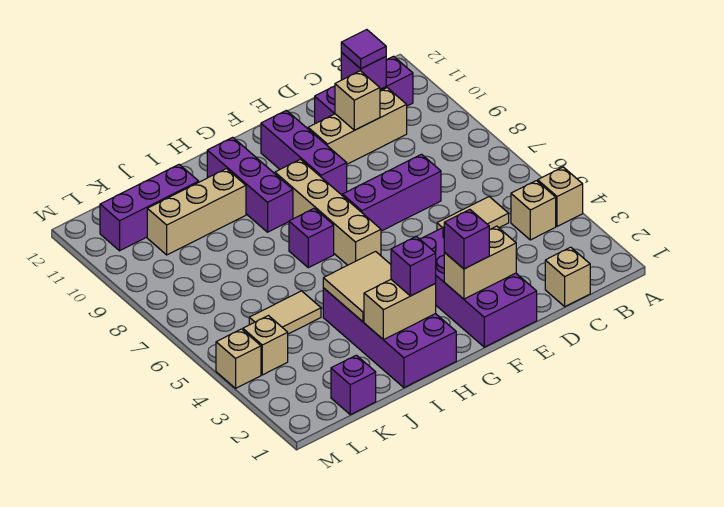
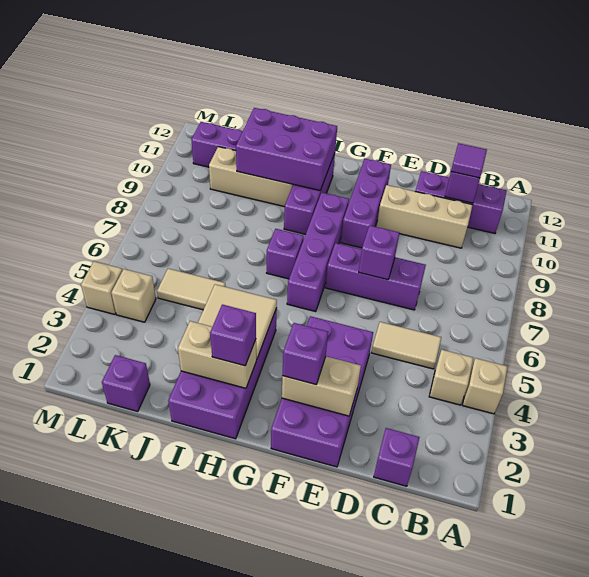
tan 1x1 brick [545,247,590,306] -> purple 1x1 brick [374,428,420,486]
tan 1x1 brick [335,71,380,130] -> none
none -> purple 1x1 brick [359,225,399,280]
tan 1x4 brick [275,159,381,265] -> purple 1x4 brick [287,193,349,312]
none -> purple 2x3 brick [236,108,337,190]

